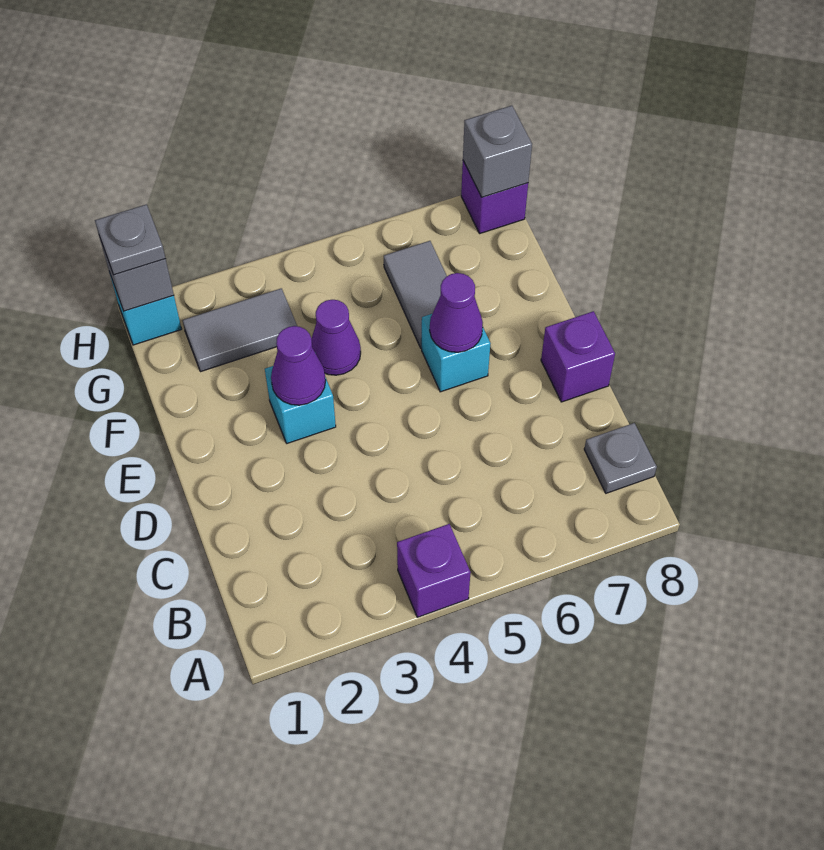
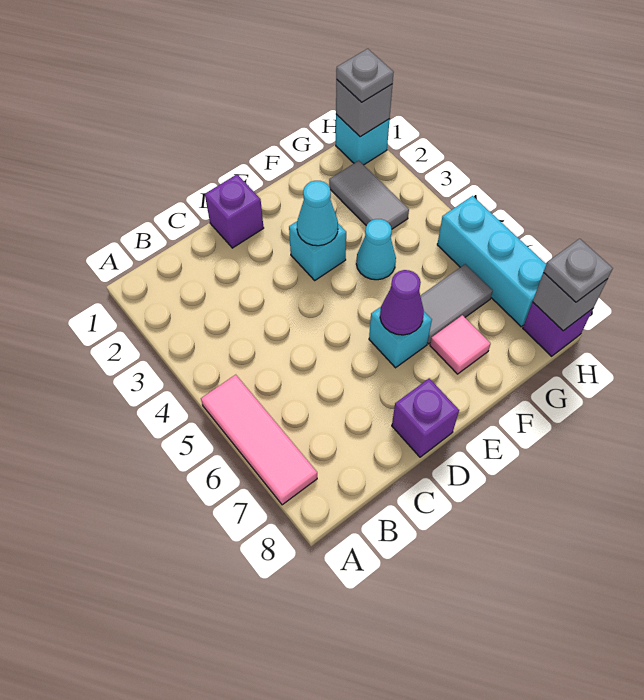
purple 1x1 brick [397,524,471,617] -> purple 1x1 brick moved to [205,175,264,248]
none -> pink 1x3 tile [201,375,317,505]
grey 1x1 plate [584,423,657,493] -> grey 1x1 plate moved to [544,239,613,302]
purple 1x1 cone [271,326,326,405] -> cyan 1x1 cone [297,181,338,246]
purple 1x1 cone [311,300,361,375] -> cyan 1x1 cone [356,219,396,280]
none -> pink 1x1 tile [430,315,491,374]
none -> cyan 1x3 brick [437,196,546,327]

